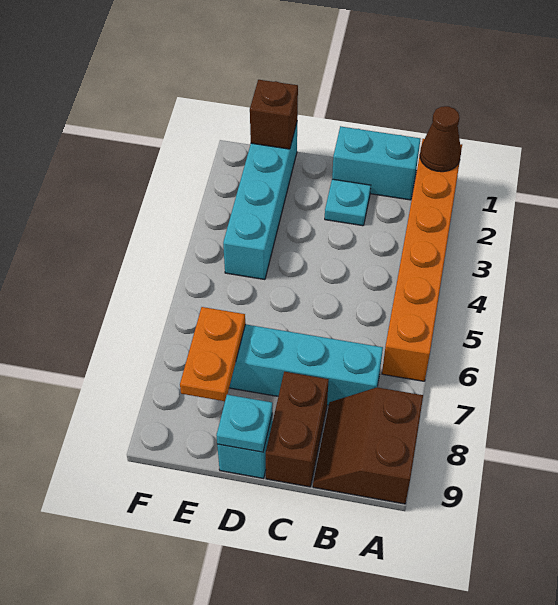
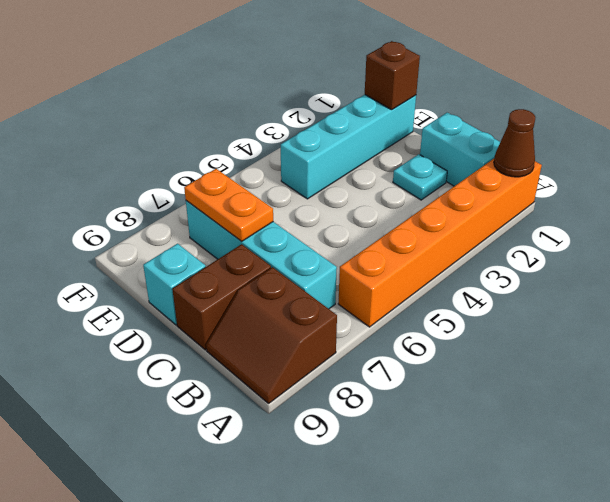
brown 2x2 slope [313,387,423,504] -> brown 2x2 slope turned to [206,267,337,403]
cyan 1x1 plate [216,395,272,452] -> none
orange 1x2 plate [180,307,245,401] -> orange 1x2 plate turned to [184,169,273,241]

